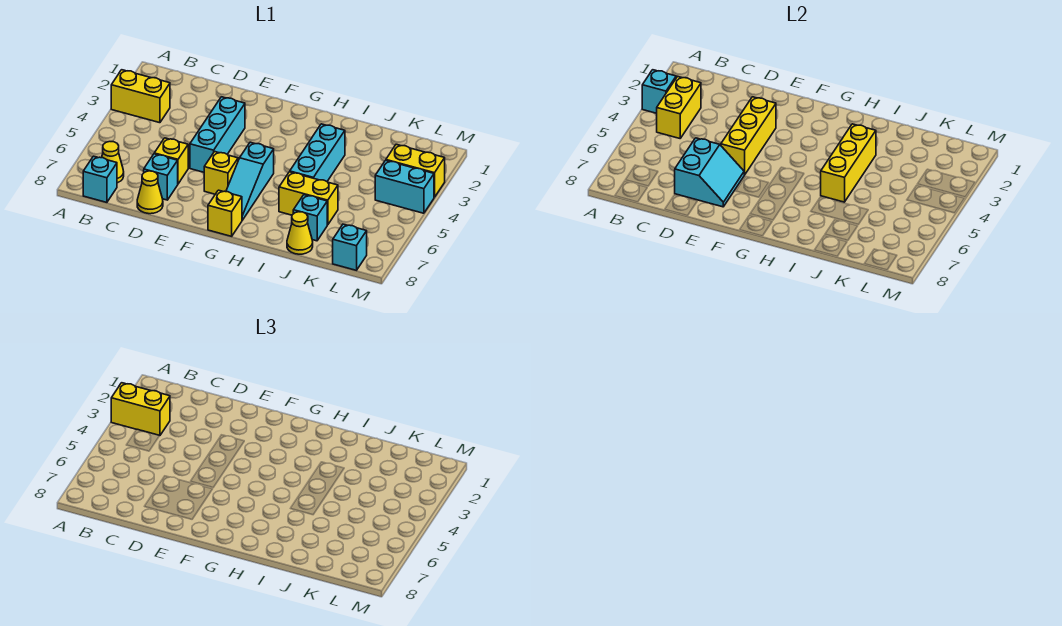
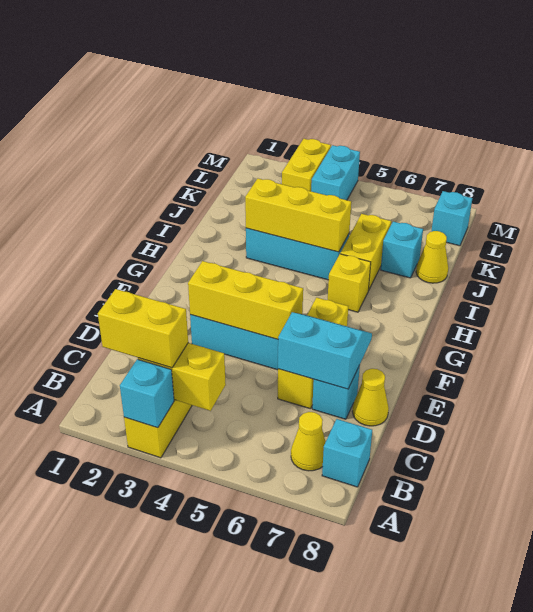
yellow 1x2 brick [111,383,170,436] -> yellow 1x2 brick turned to [98,289,188,368]
cyan 1x3 slope [226,142,274,220] -> none
yellow 1x1 brick [208,190,242,236] -> yellow 1x1 brick moved to [328,254,371,312]

